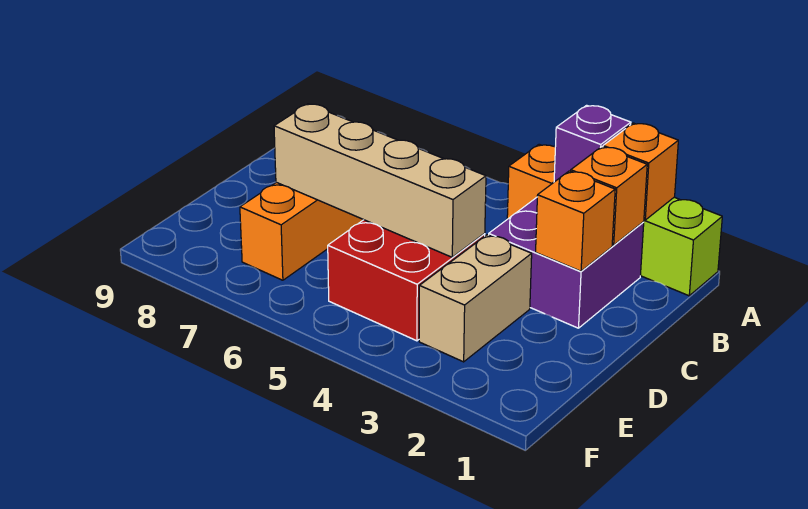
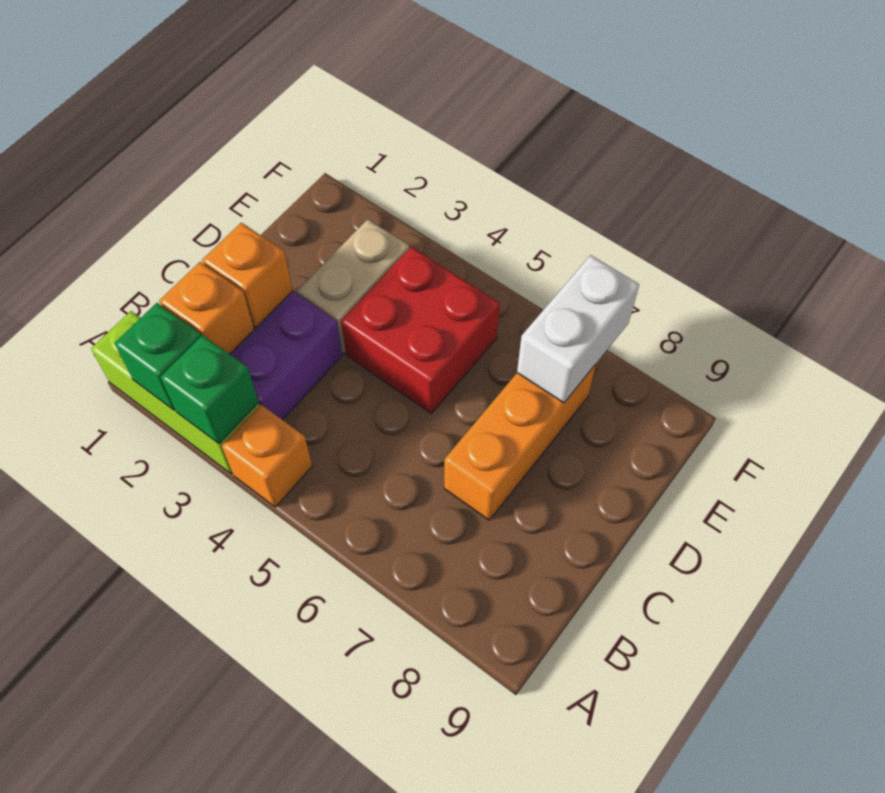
orange 1x1 brick [603,123,678,220] -> green 1x1 brick [115,303,201,410]
purple 1x1 brick [554,105,631,182] -> green 1x1 brick [160,335,259,444]
tan 1x4 brick [274,104,486,257] -> none
none -> white 1x2 brick [517,255,639,403]

